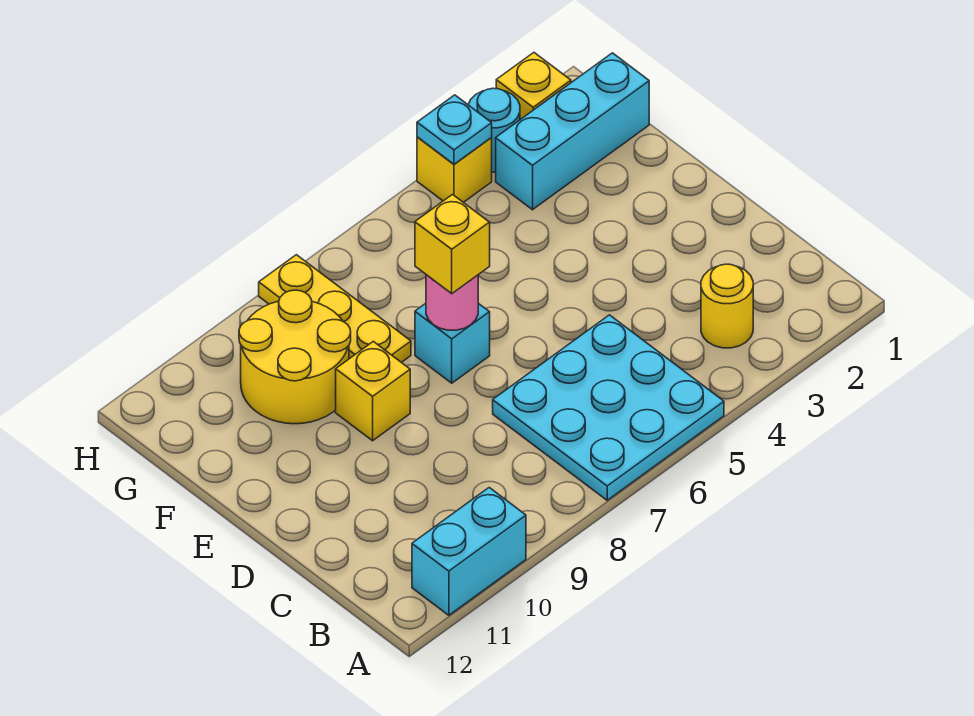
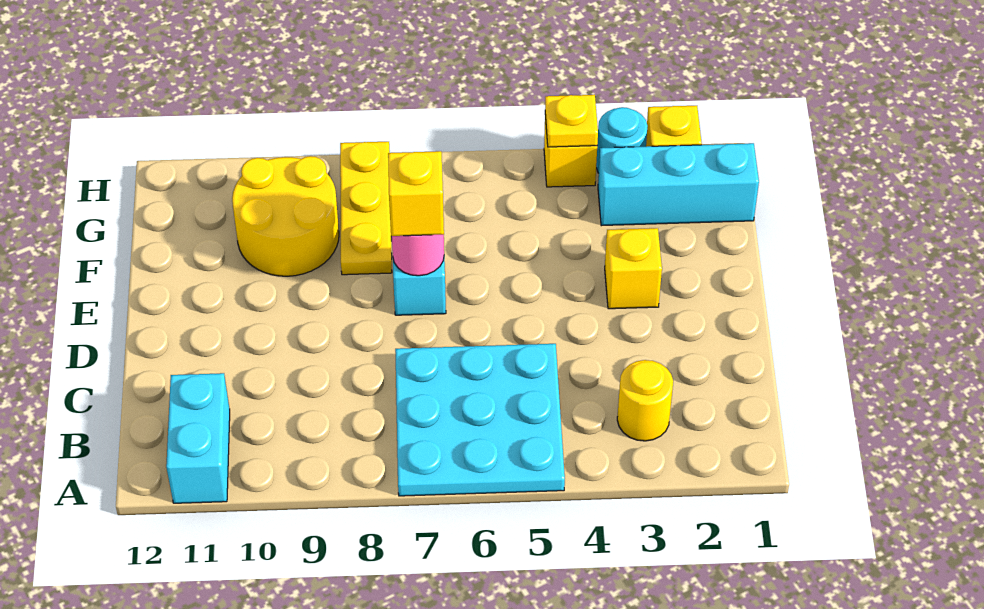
cyan 1x2 brick [412,488,526,615] -> cyan 1x2 brick turned to [166,373,230,503]
yellow 1x1 brick [336,341,410,441] -> yellow 1x1 brick moved to [605,228,662,309]
cyan 1x1 plate [417,95,492,164] -> yellow 1x1 plate [545,95,598,147]

